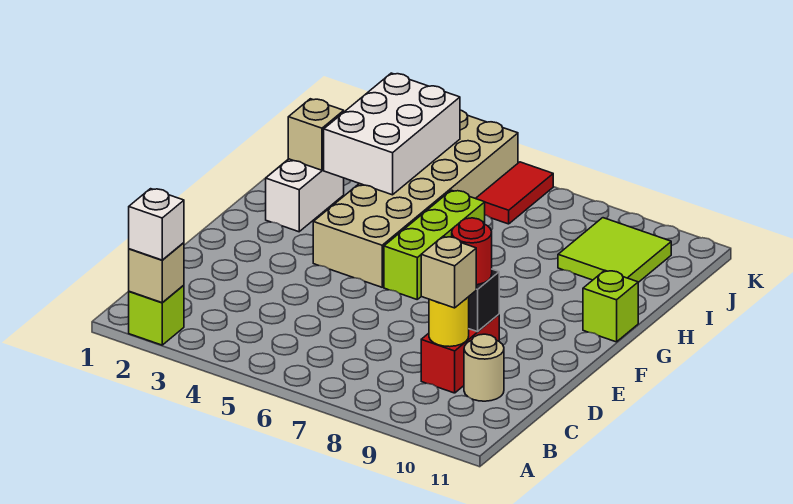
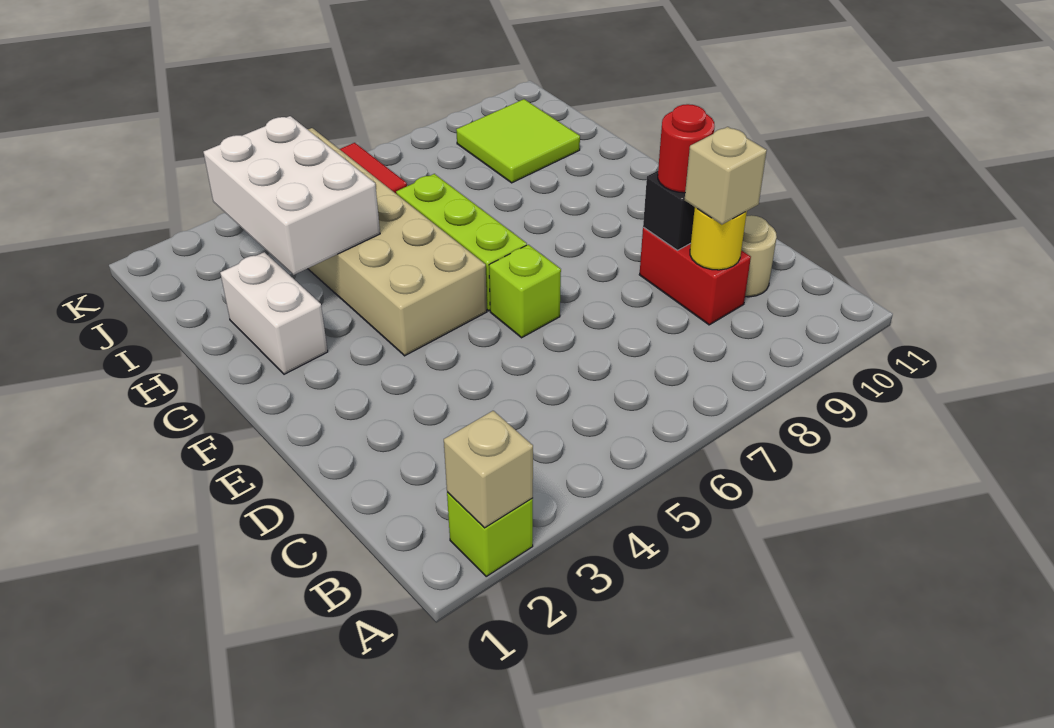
white 1x1 brick [129,189,184,260] -> none
lime 1x1 brick [583,270,638,342] -> lime 1x1 brick moved to [489,245,561,338]
tan 1x1 brick [288,99,344,170] -> none

